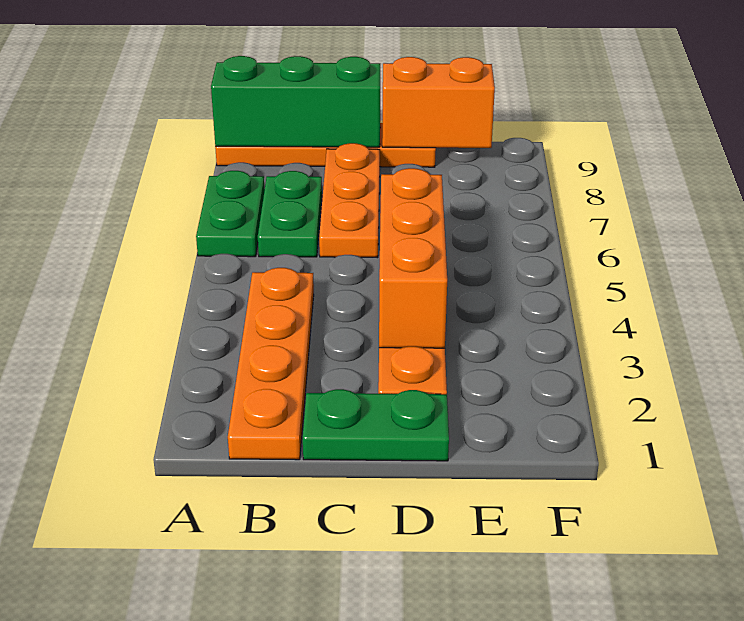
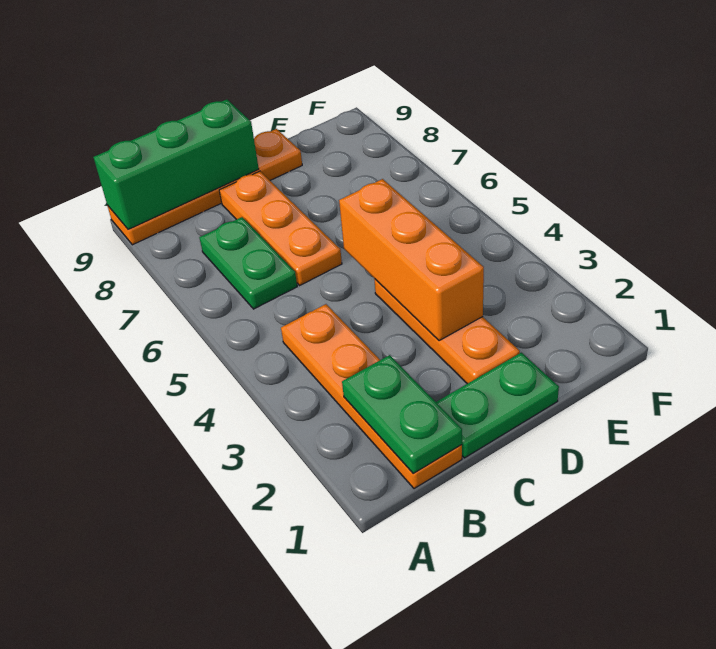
green 1x2 plate [196,171,265,257] -> green 1x2 plate moved to [342,355,462,474]
orange 1x2 brick [382,57,495,148] -> none

